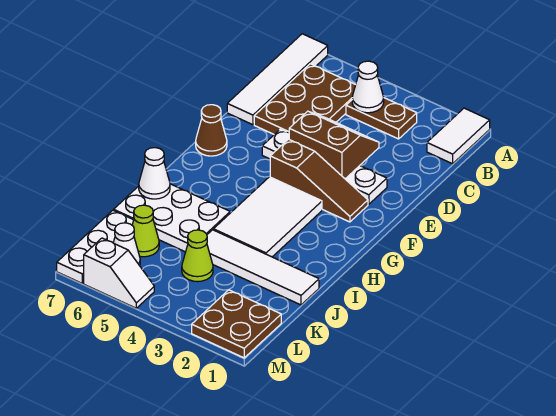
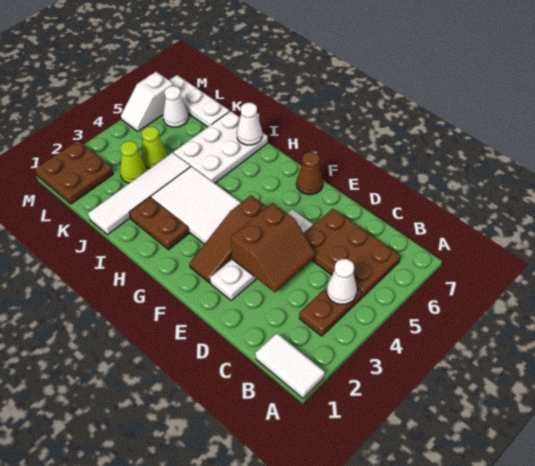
white 1x4 tile [227,34,328,125] -> none
none -> brown 1x2 plate [129,197,189,250]
lime 1x1 cone [132,205,159,257] -> lime 1x1 cone moved to [120,141,147,183]

